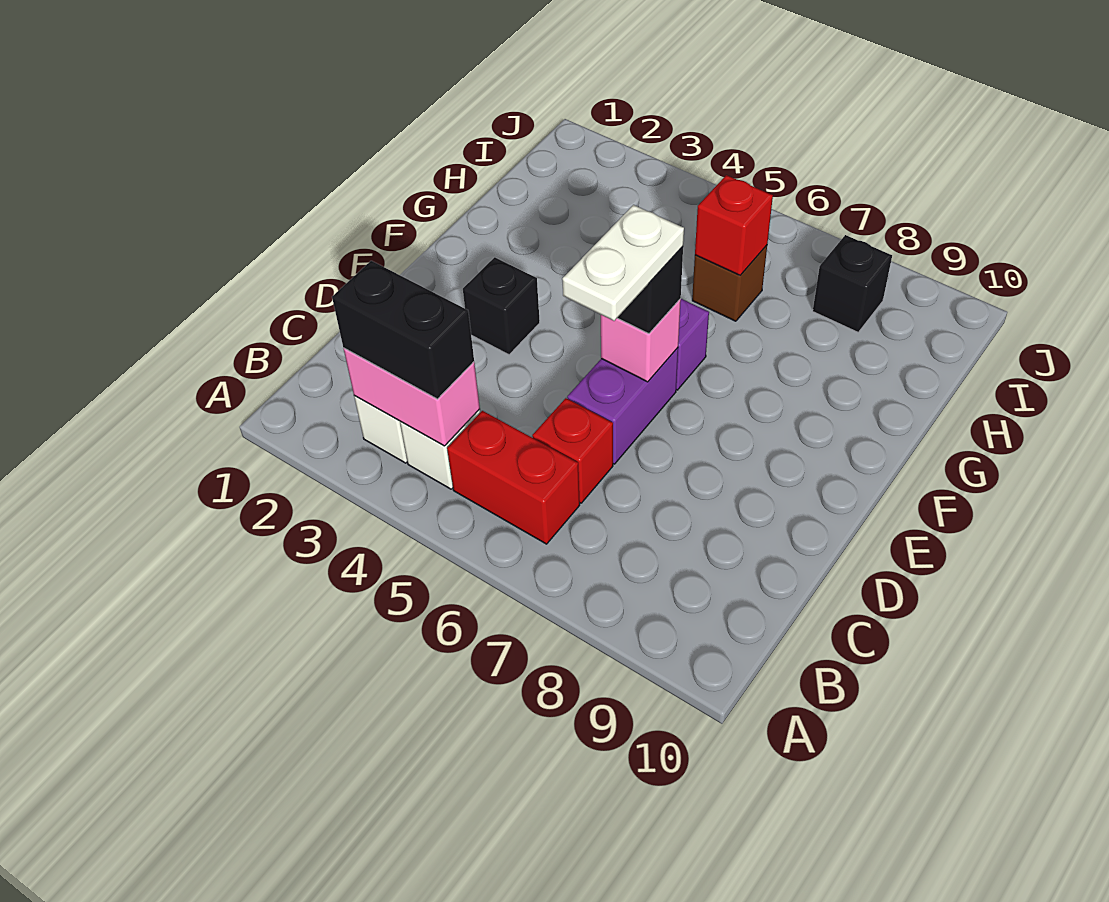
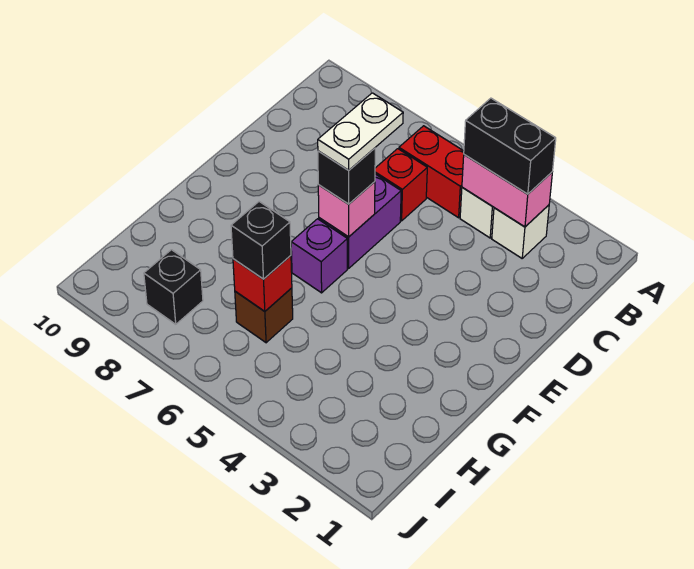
black 1x1 brick [463,257,540,355] -> black 1x1 brick moved to [231,202,291,279]

